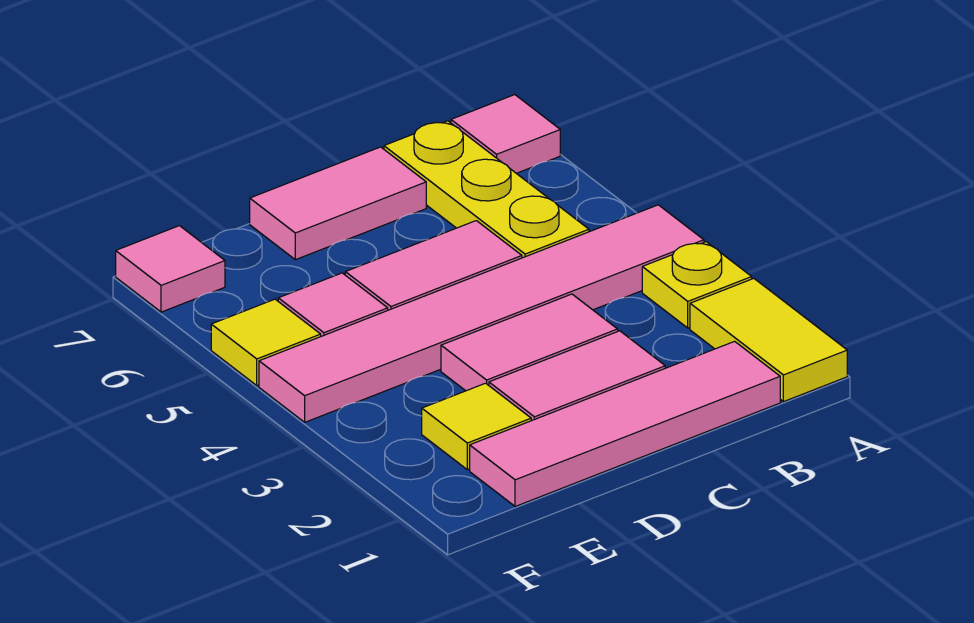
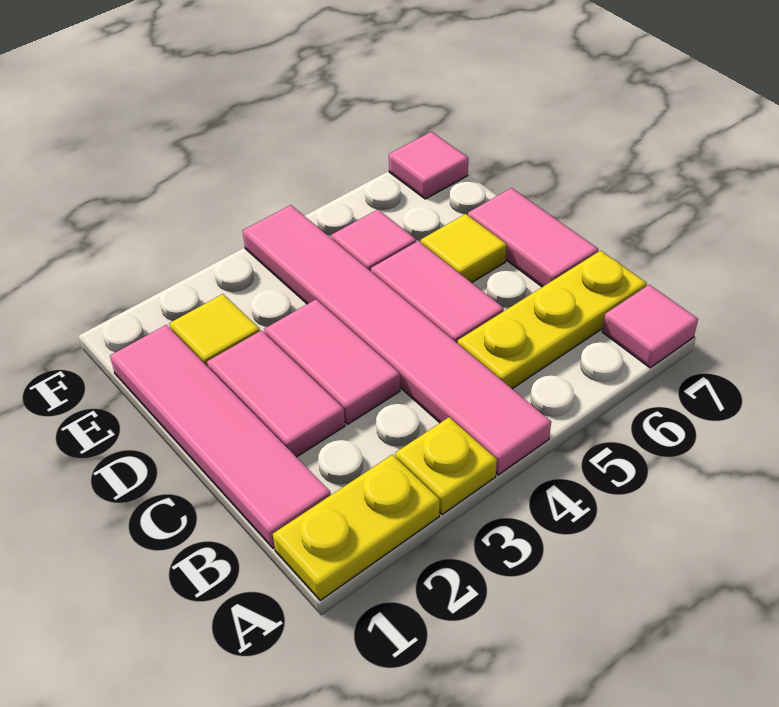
yellow 1x2 tile [690,279,847,402] -> yellow 1x2 plate [273,455,440,601]
yellow 1x1 tile [211,299,321,386] -> yellow 1x1 tile moved to [421,214,507,283]

